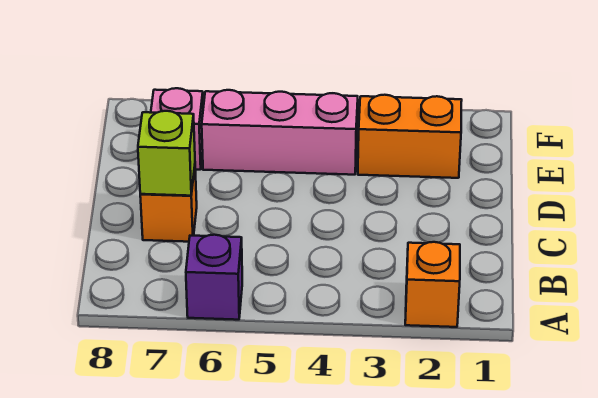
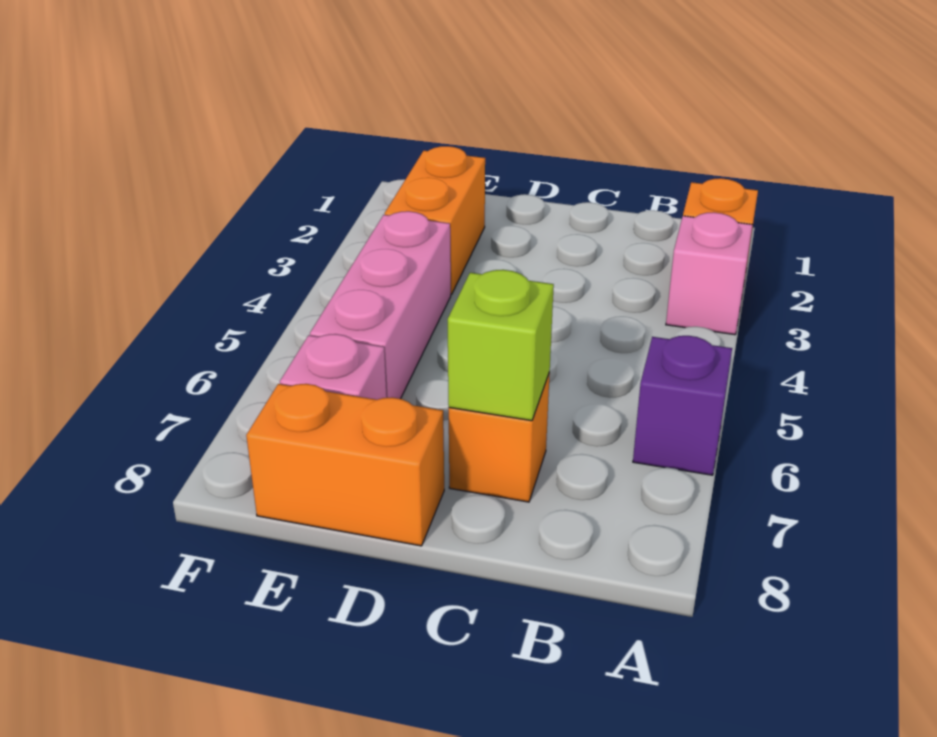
none -> pink 1x1 brick [666,212,752,335]
none -> orange 1x2 brick [246,384,444,546]

